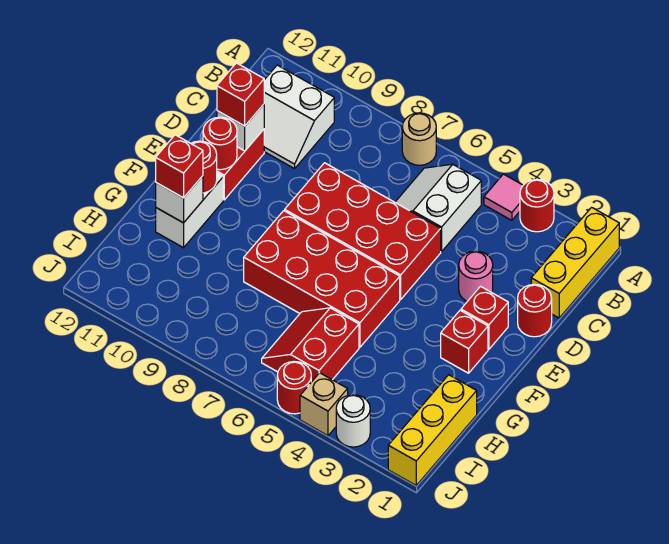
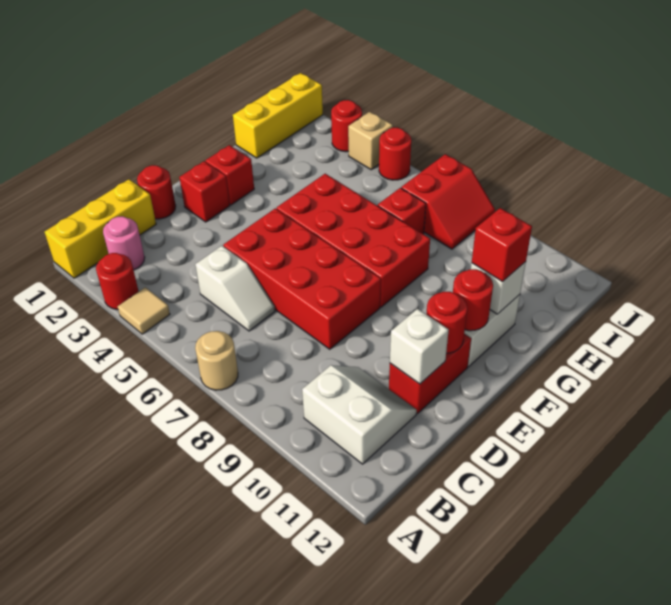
pink 1x1 tile [484,174,523,220] -> tan 1x1 tile [118,287,170,334]
white 2x2 slope [395,164,481,252] -> white 1x2 slope [195,246,275,331]
pink 1x1 round brick [459,251,493,301] -> pink 1x1 round brick moved to [103,216,145,270]
red 1x1 brick [217,63,264,126] -> red 1x1 brick moved to [378,188,426,234]
red 2x2 slope [262,308,359,382] -> red 2x2 slope moved to [401,154,495,249]
white 1x1 round brick [336,395,370,447] -> red 1x1 round brick [331,100,362,152]

